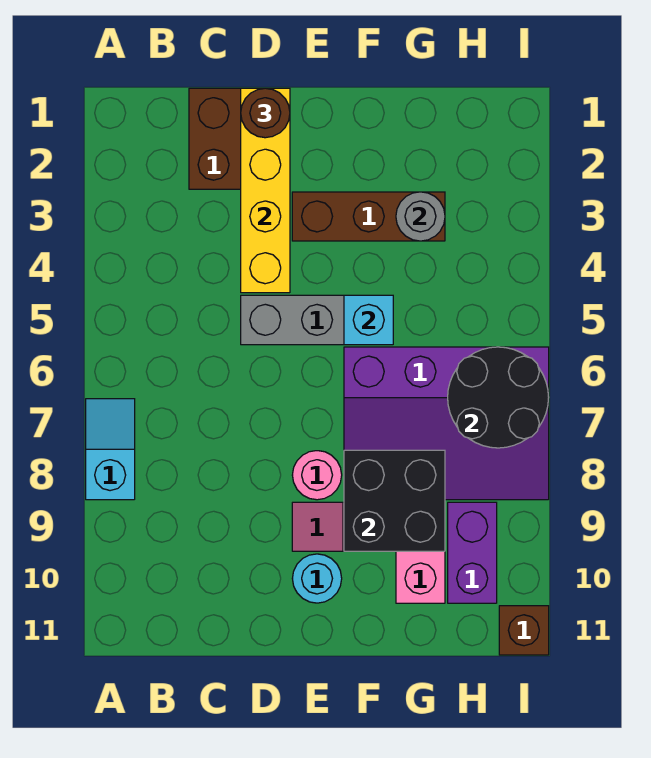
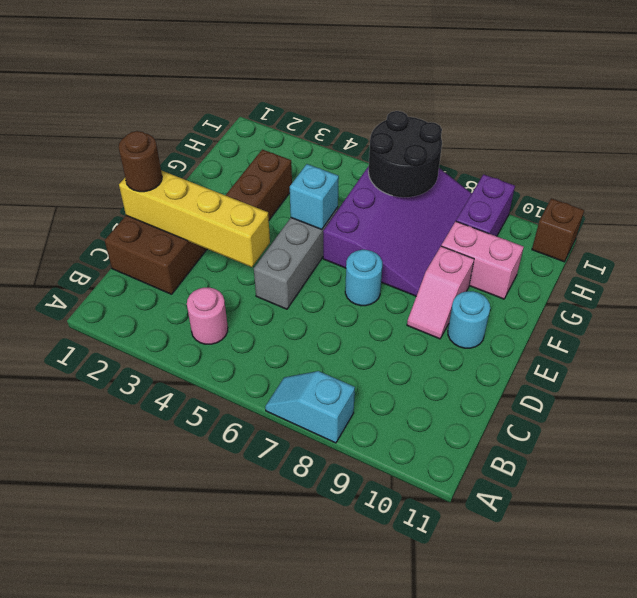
none -> cyan 1x1 round brick [345,250,382,306]
pink 1x1 round brick [292,451,342,500] -> pink 1x1 round brick moved to [187,288,228,344]
black 2x2 brick [344,450,445,551] -> none
grey 1x1 round brick [396,192,445,241] -> none
purple 1x2 brick [448,502,497,603] -> purple 1x2 brick turned to [456,174,515,236]

